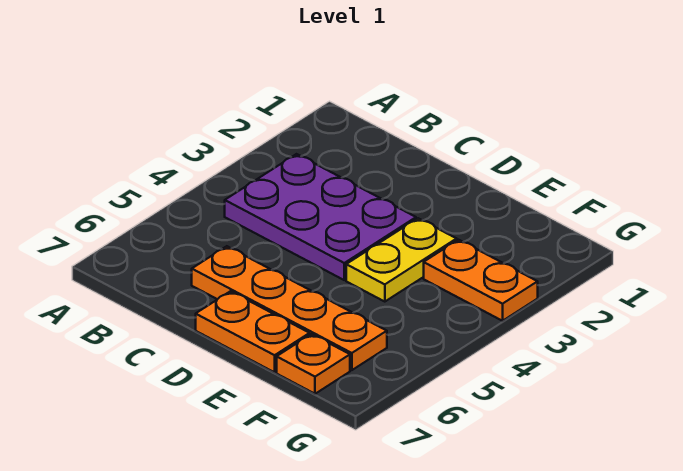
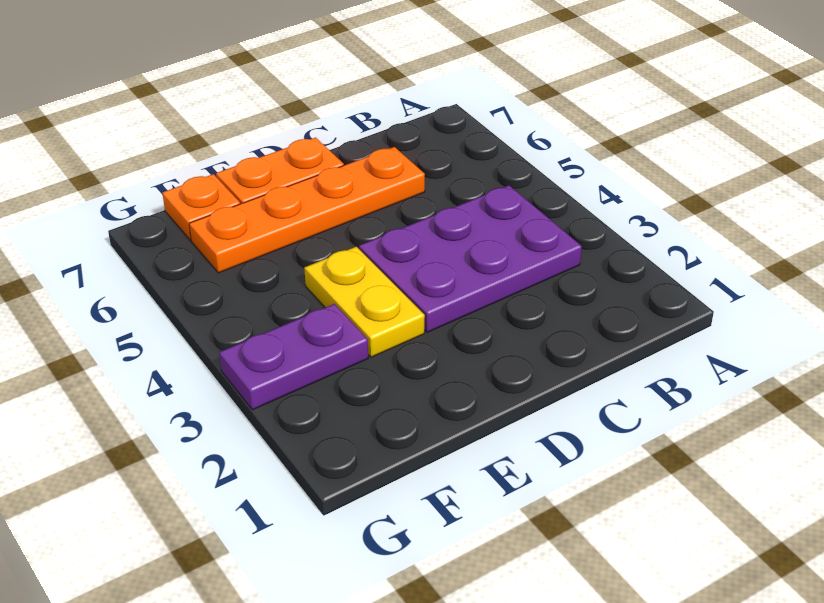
orange 1x2 plate [424,240,538,321] -> purple 1x2 plate [219,304,368,410]

